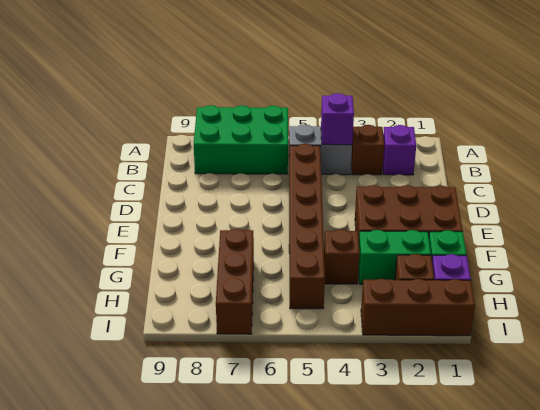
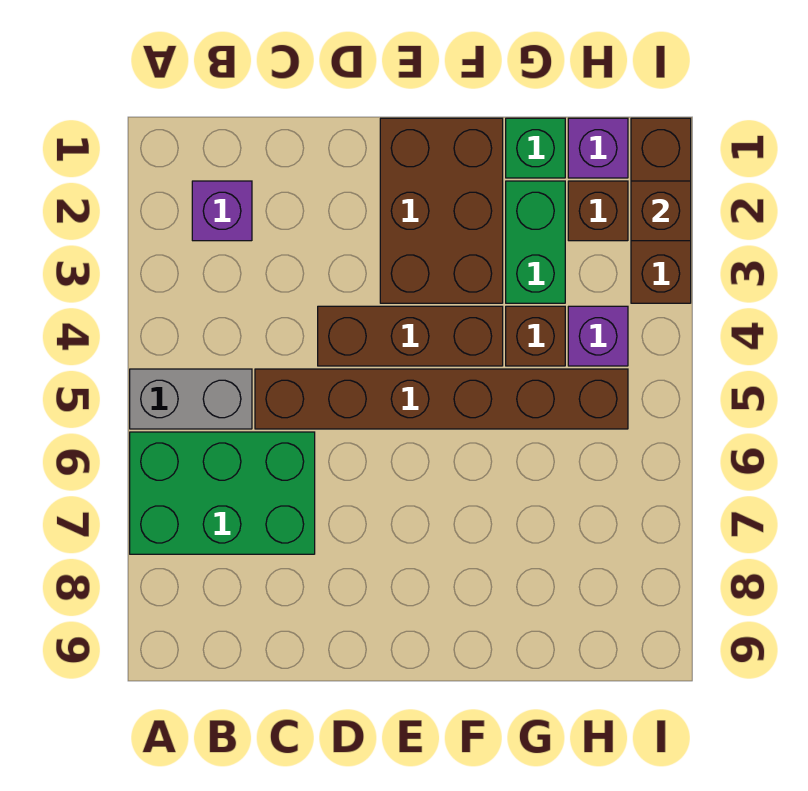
green 2x3 brick [194,105,288,174] -> green 2x3 brick turned to [130,432,315,554]
brown 1x1 brick [351,125,384,175] -> brown 1x1 brick moved to [631,181,691,241]
grey 1x2 brick [289,124,352,175] -> grey 1x2 brick turned to [130,369,252,429]
purple 1x1 brick [321,93,354,145] -> purple 1x1 brick moved to [568,306,628,366]
brown 1x3 brick [216,229,254,334] -> brown 1x3 brick moved to [318,306,503,366]

